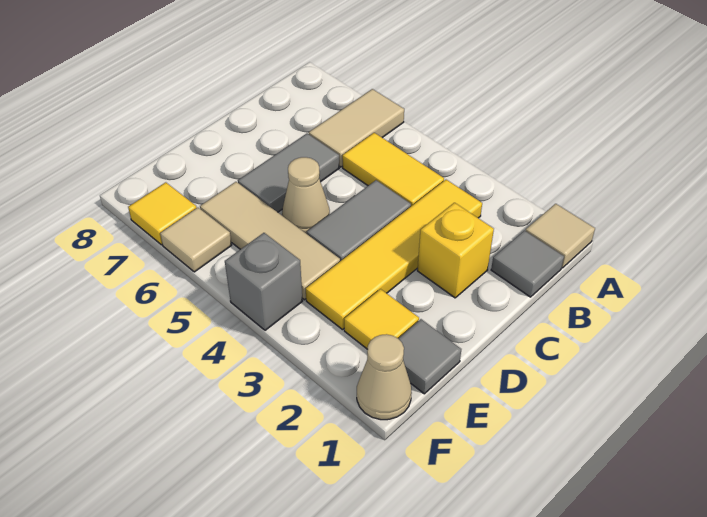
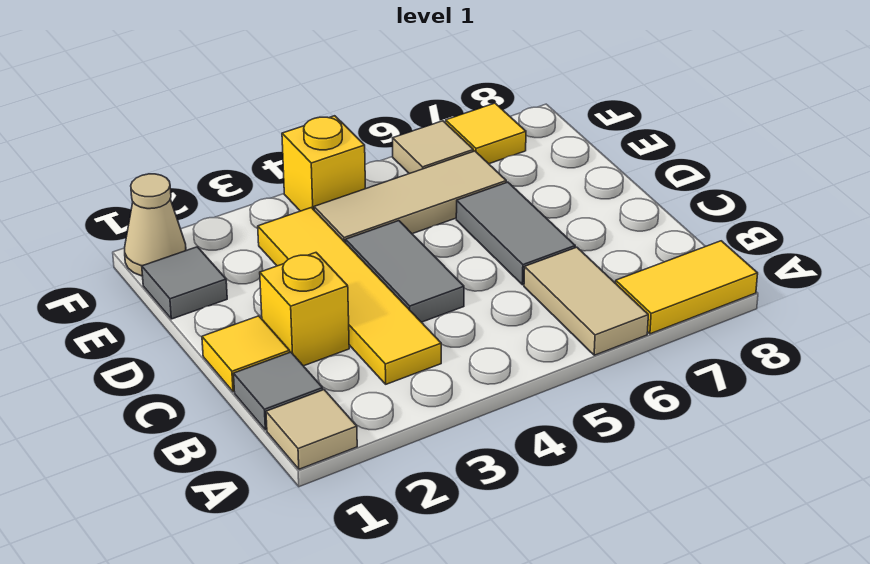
yellow 1x2 tile [342,133,444,206] -> yellow 1x2 tile moved to [616,241,758,334]
tan 1x1 cone [282,157,330,234] -> none
yellow 1x1 tile [344,289,419,349] -> yellow 1x1 tile moved to [202,316,290,392]
grey 1x1 brick [225,233,303,330] -> yellow 1x1 brick [282,116,365,211]

